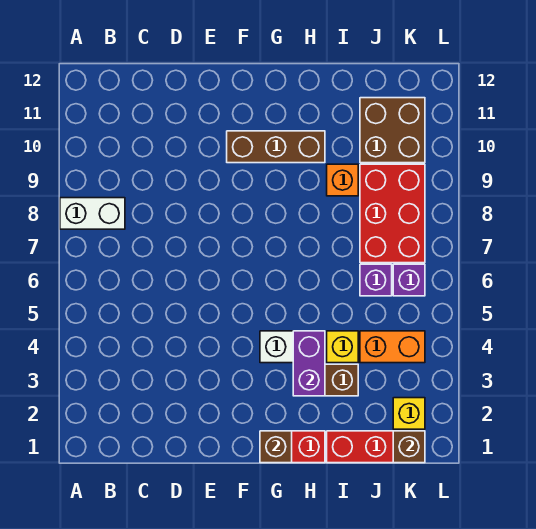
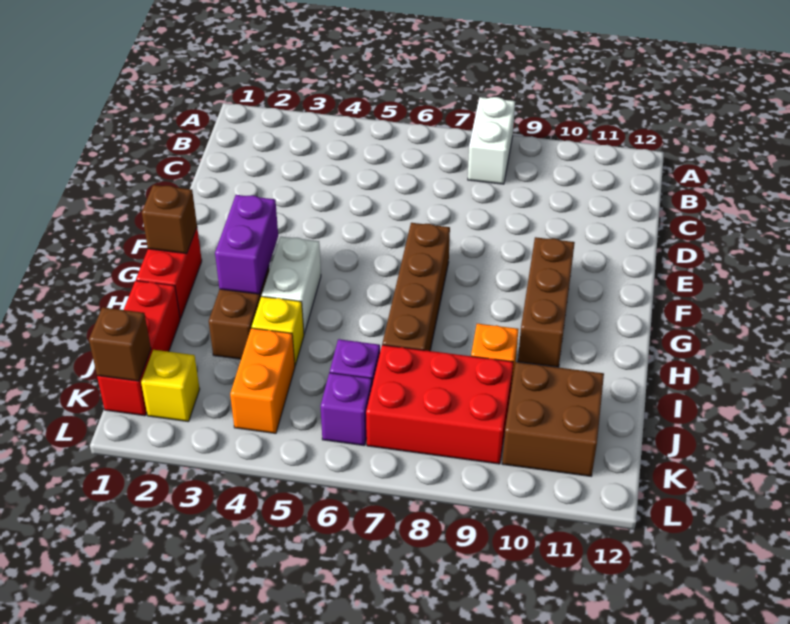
none -> brown 1x4 brick [382,223,450,351]
purple 1x2 brick [293,331,325,396] -> purple 1x2 brick turned to [215,195,278,294]

